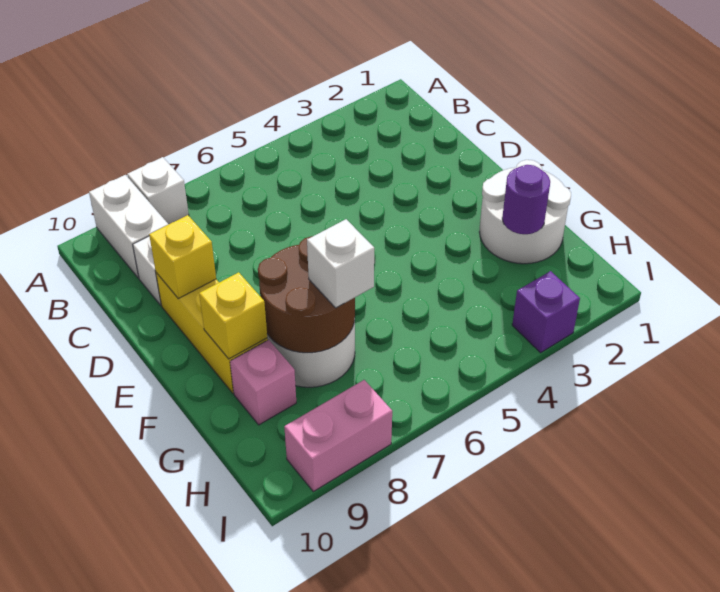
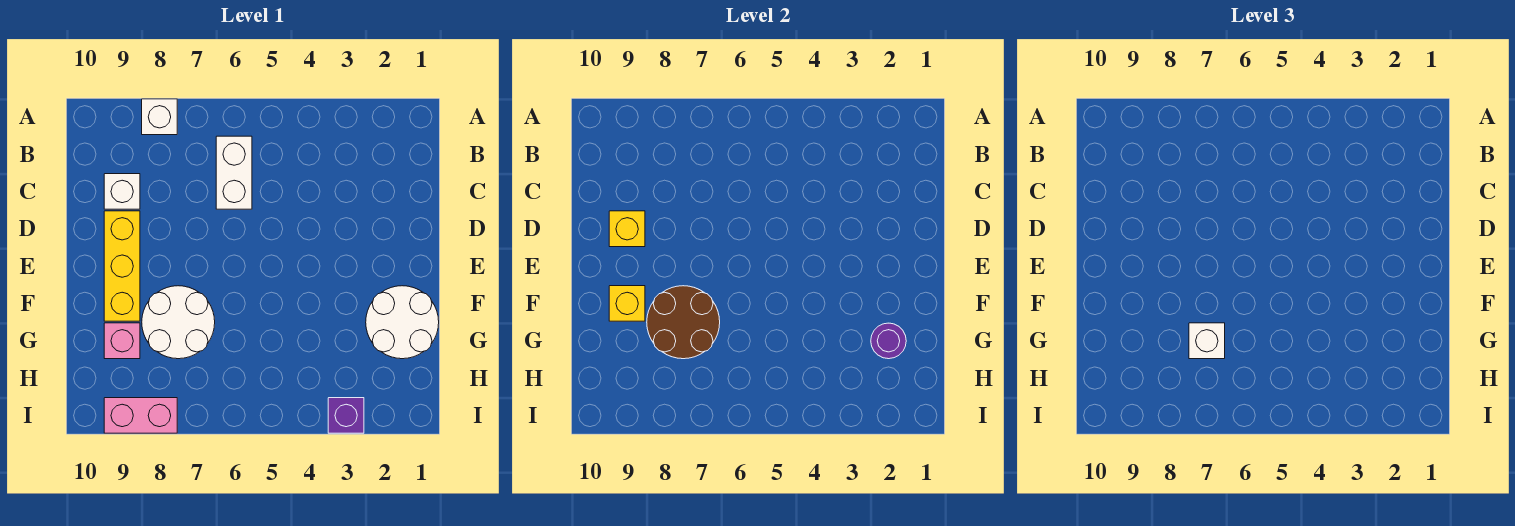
white 1x2 brick [89,175,168,278] -> white 1x2 brick moved to [216,136,252,209]

